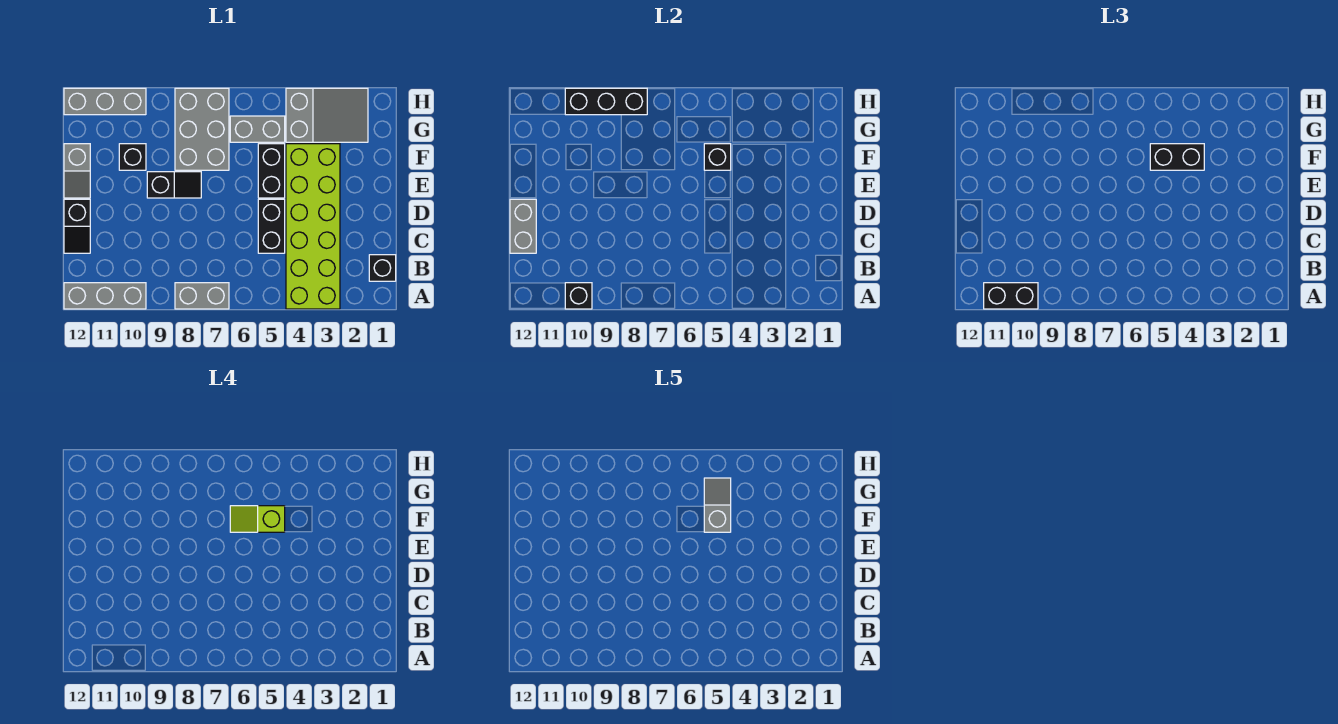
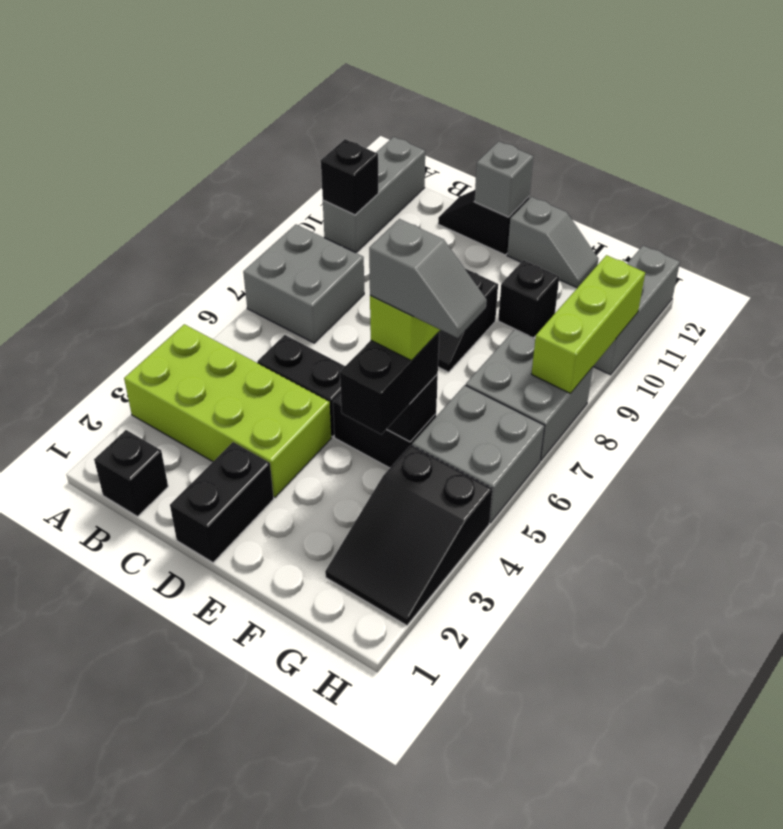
lime 2x6 brick [286,144,340,309] -> lime 2x4 brick [124,324,331,497]
grey 1x2 brick [175,283,229,309] -> grey 2x2 brick [243,225,364,343]
black 1x2 brick [984,283,1038,309] -> black 1x2 brick moved to [170,442,274,563]
grey 1x2 brick [510,199,536,253] -> grey 1x1 brick [474,141,533,217]
grey 1x2 slope [64,144,90,198] -> grey 1x2 slope turned to [507,197,598,288]
grey 2x3 brick [175,88,229,170] -> grey 2x2 brick [466,329,593,460]
grey 2x3 slope [286,88,368,142] -> black 2x3 slope [325,445,492,625]
grey 1x2 brick [230,116,285,142] -> grey 2x2 brick [412,385,544,523]
black 1x3 brick [565,88,647,115] -> lime 1x3 brick [532,255,645,393]

